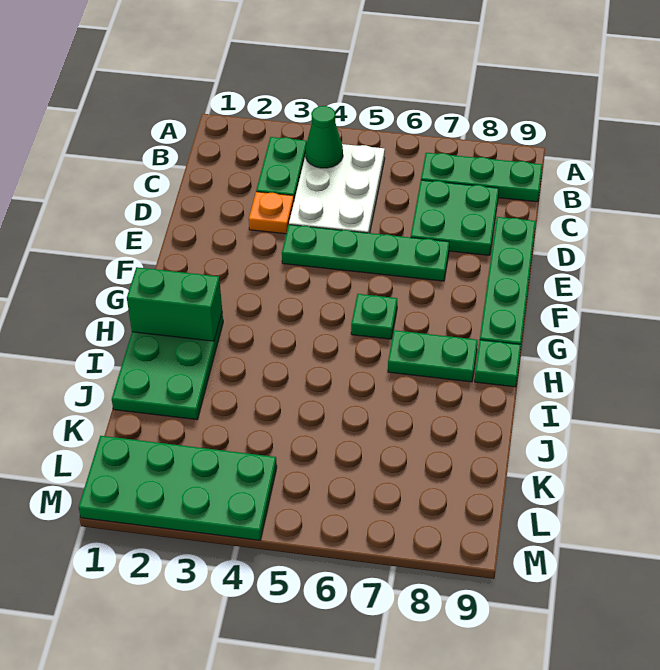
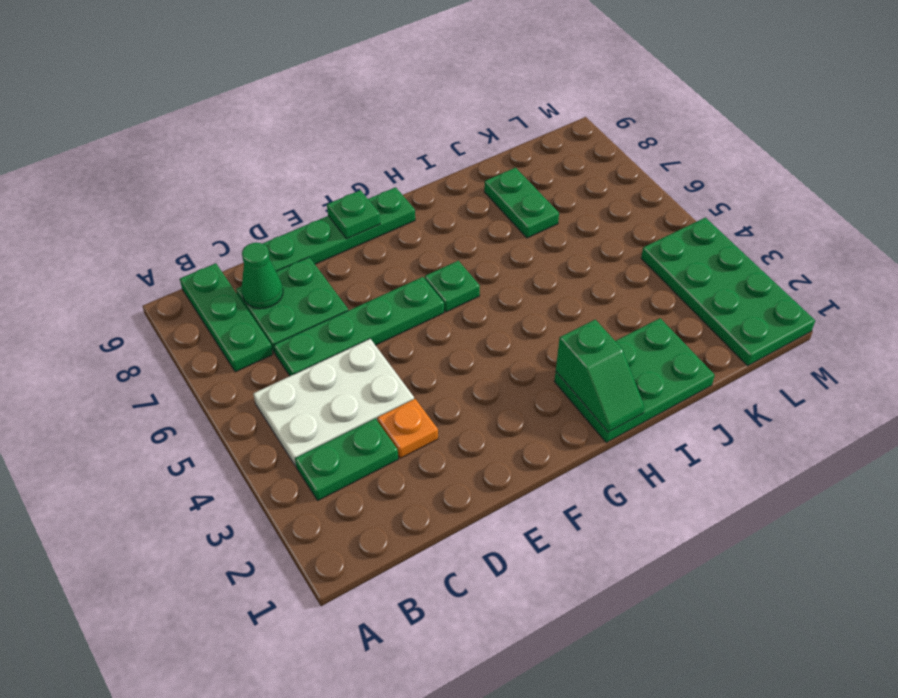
green 1x1 cone [306,106,343,168] -> green 1x1 cone moved to [242,243,283,309]
green 1x4 plate [282,225,449,281] -> green 1x4 plate turned to [274,277,444,376]
green 1x2 brick [127,267,222,341] -> green 1x2 slope [556,320,645,432]
green 1x2 plate [388,330,478,382] -> green 1x2 plate moved to [484,168,559,238]
green 1x1 plate [475,340,521,387] -> green 1x1 plate moved to [327,190,380,239]

